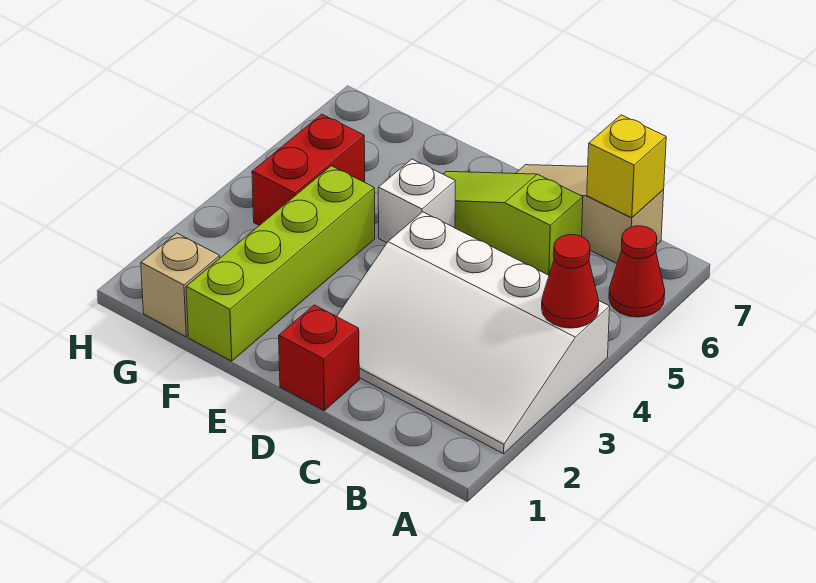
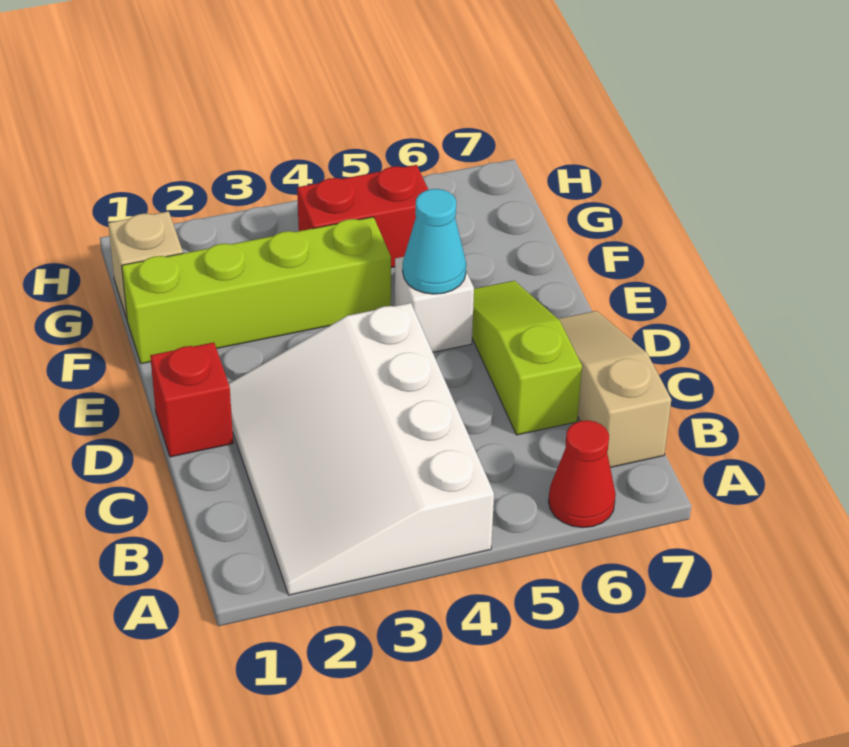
red 1x1 cone [542,235,599,328] -> none
yellow 1x1 brick [587,115,666,218] -> none
none -> cyan 1x1 cone [403,189,466,294]

